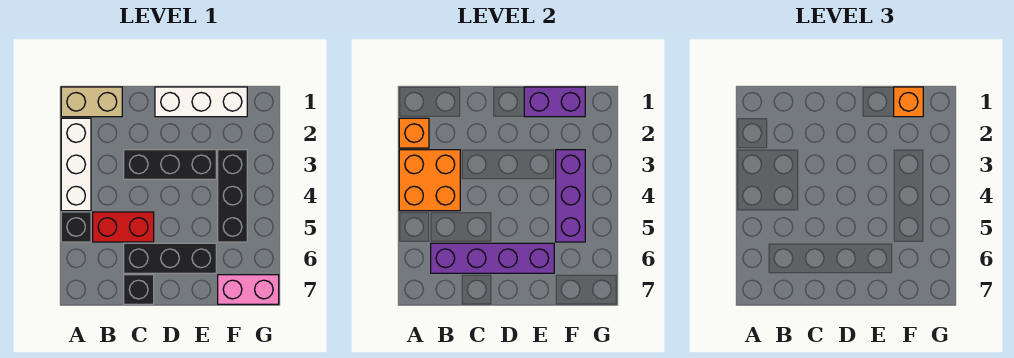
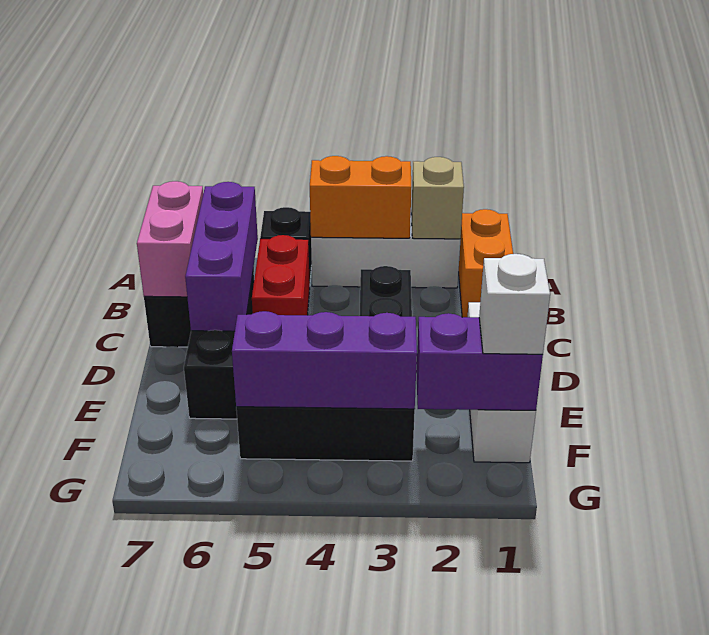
tan 1x2 brick [61,87,122,117] -> orange 1x2 brick [458,209,513,317]
orange 1x1 brick [399,118,429,148] -> tan 1x1 brick [411,157,464,239]
orange 2x2 brick [399,150,460,211] -> orange 1x2 brick [310,156,412,238]
purple 1x4 brick [431,243,554,273] -> purple 1x3 brick [185,182,258,331]
purple 1x2 brick [524,87,585,117] -> purple 1x2 brick turned to [416,313,543,410]
orange 1x1 brick [894,87,923,117] -> white 1x1 brick [479,254,550,354]
pink 1x2 brick [218,275,279,304] -> pink 1x2 brick moved to [137,181,203,297]

